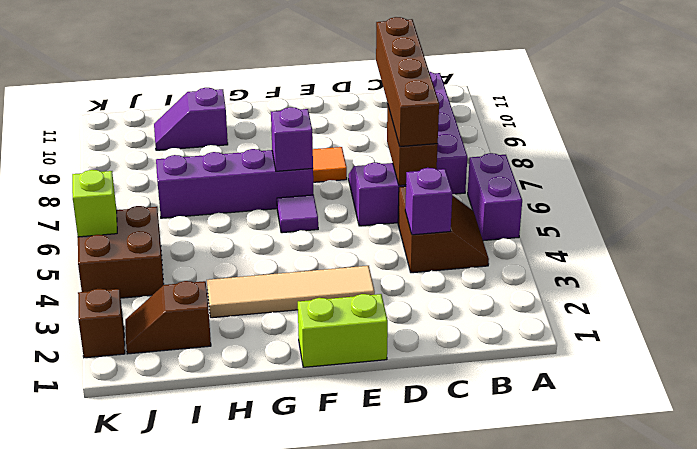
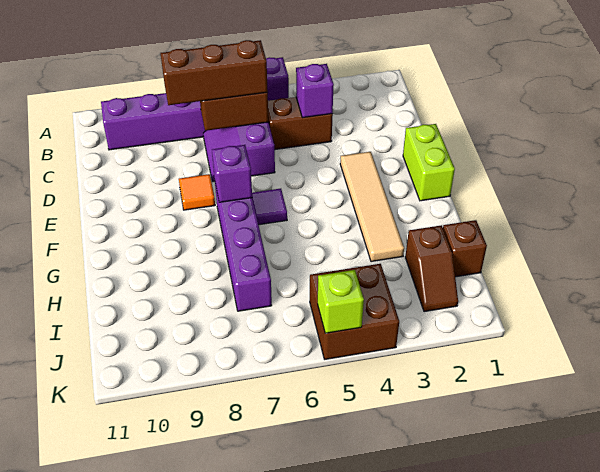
brown 1x4 brick [376,17,439,146] -> brown 1x3 brick [160,40,268,105]
purple 1x2 slope [154,88,228,150] -> none
brown 1x1 brick [78,289,125,358] -> brown 1x1 brick moved to [443,220,487,277]

